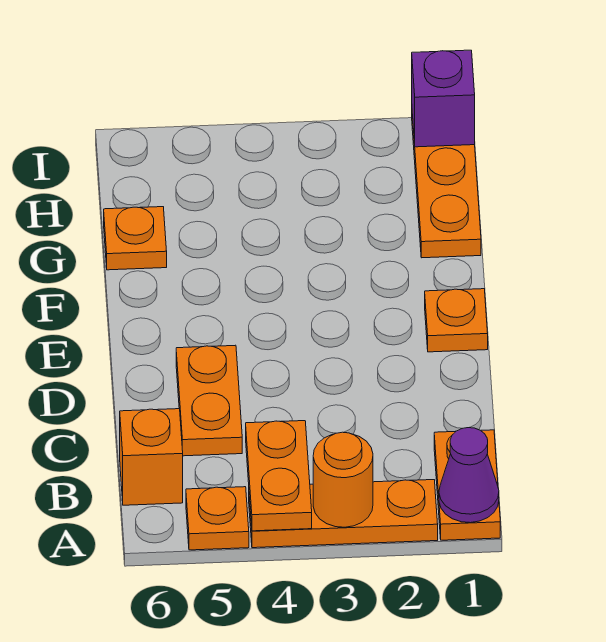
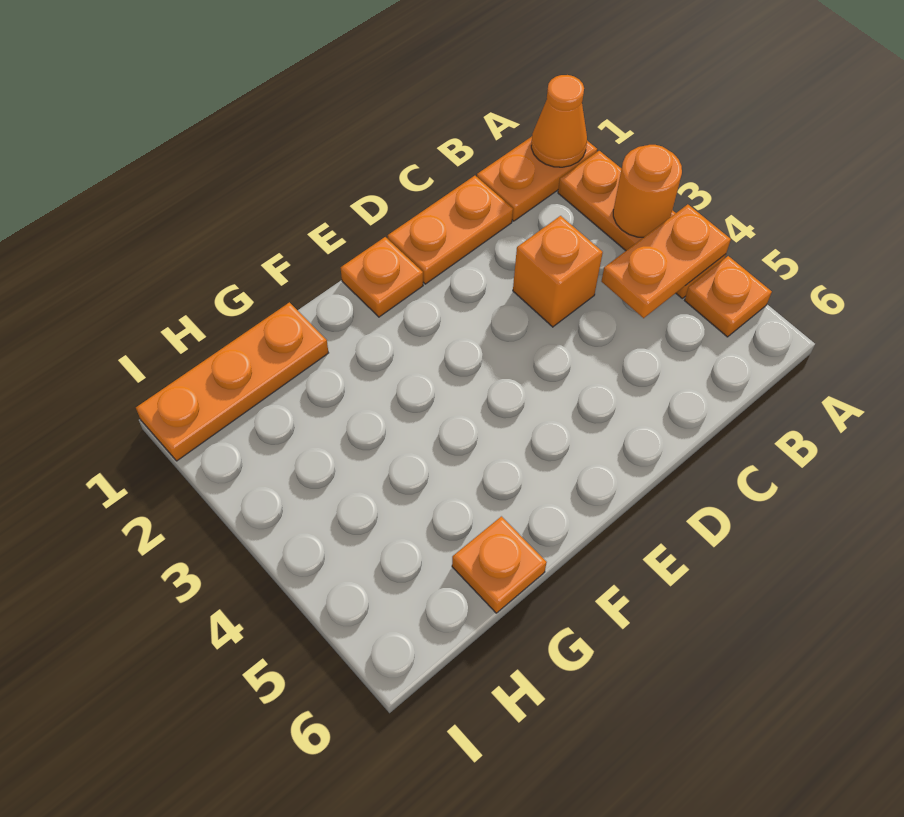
purple 1x1 cone [439,428,499,523] -> orange 1x1 cone [531,75,587,167]
orange 1x1 brick [120,409,183,505] -> orange 1x1 brick moved to [513,216,603,327]
orange 1x2 plate [176,345,242,456] -> orange 1x2 plate moved to [388,176,513,284]
purple 1x1 brick [412,50,475,147] -> none

